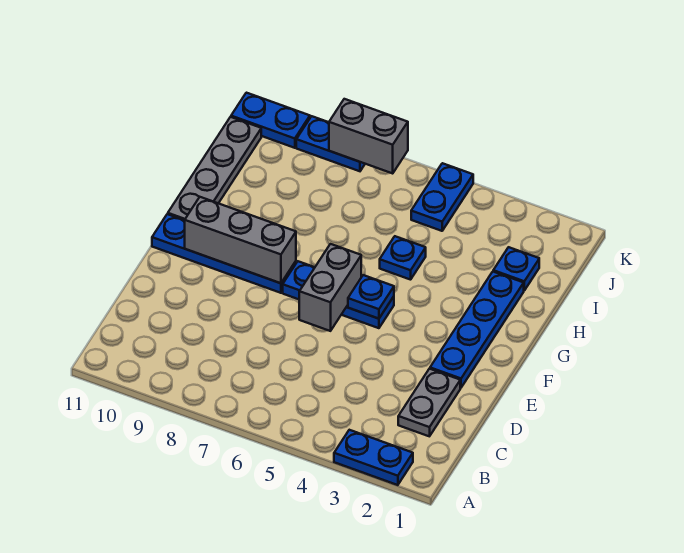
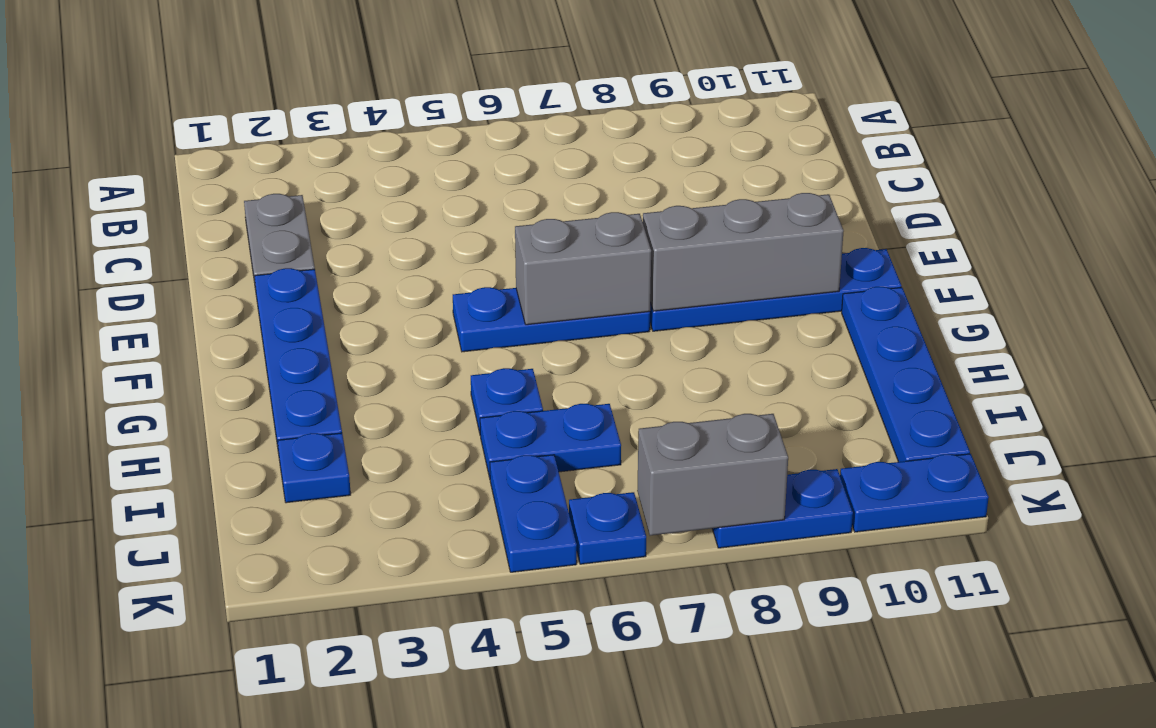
blue 1x2 plate [334,430,413,485] -> blue 1x2 plate moved to [480,404,621,478]
grey 1x2 brick [299,244,361,331] -> grey 1x2 brick turned to [515,212,651,325]
blue 1x1 plate [348,275,394,319] -> blue 1x1 plate moved to [569,492,646,564]
grey 1x4 plate [168,117,261,220] -> blue 1x4 plate [842,287,970,462]

